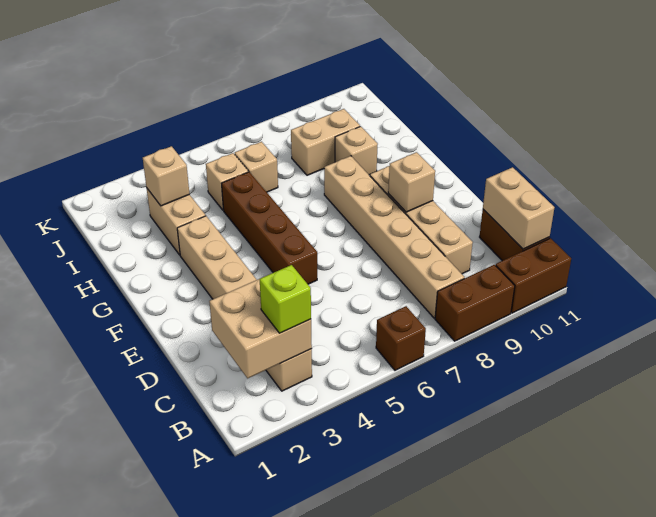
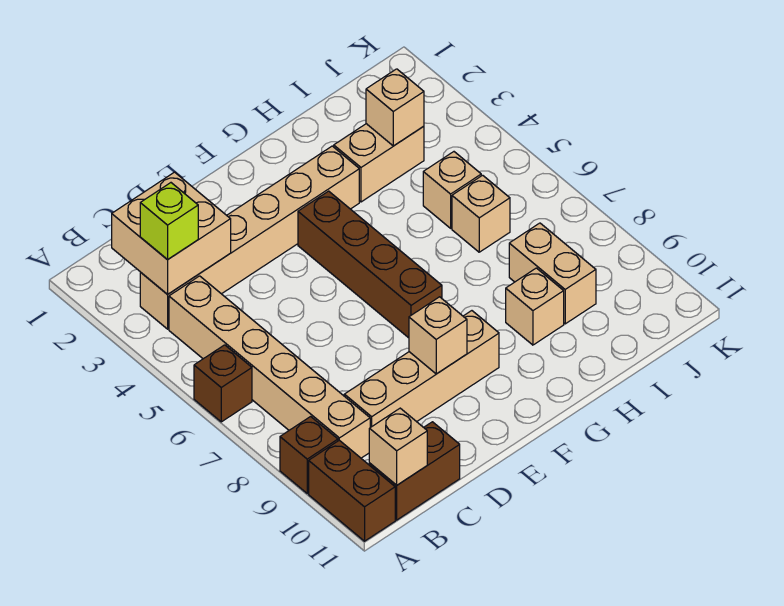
brown 1x2 brick [435,265,515,341] -> brown 1x1 brick [280,417,338,493]
tan 1x6 brick [324,156,465,318] -> tan 1x6 brick turned to [169,276,370,458]
tan 1x2 brick [483,167,555,249] -> tan 1x1 brick [369,408,427,485]
brown 1x4 brick [222,172,317,284] -> brown 1x4 brick turned to [298,191,442,338]

